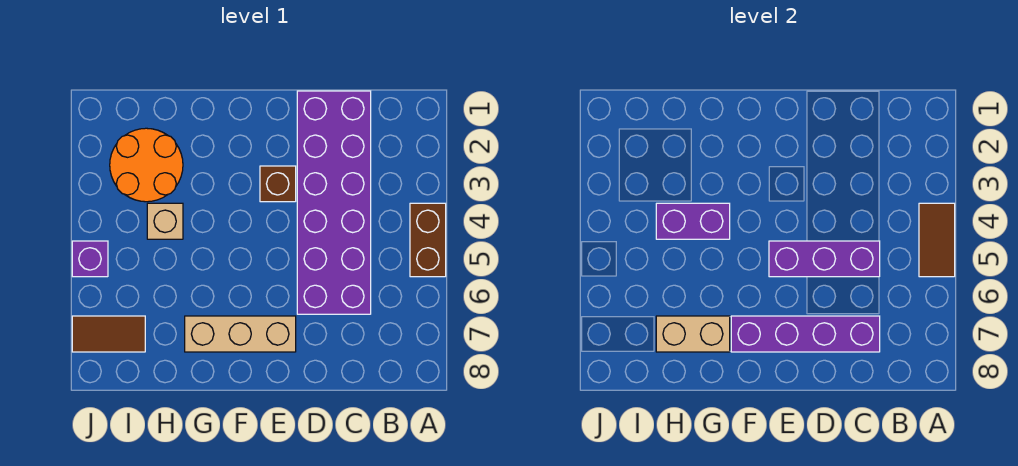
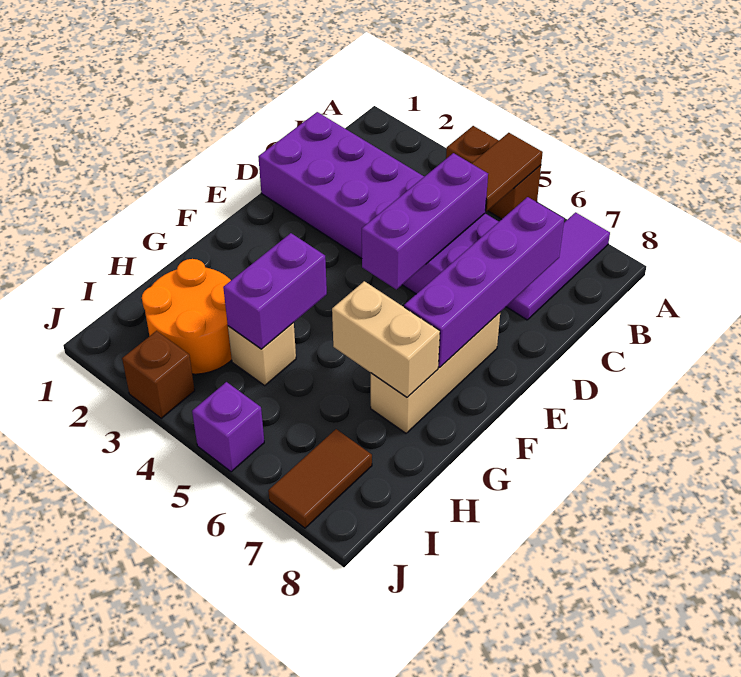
brown 1x2 tile [919,203,955,277] -> brown 1x2 tile turned to [471,133,543,212]
none -> purple 1x3 tile [506,212,610,320]
brown 1x1 brick [260,166,296,202] -> brown 1x1 brick moved to [122,331,195,418]
tan 1x2 brick [656,316,730,352] -> tan 1x2 brick turned to [332,281,440,397]

